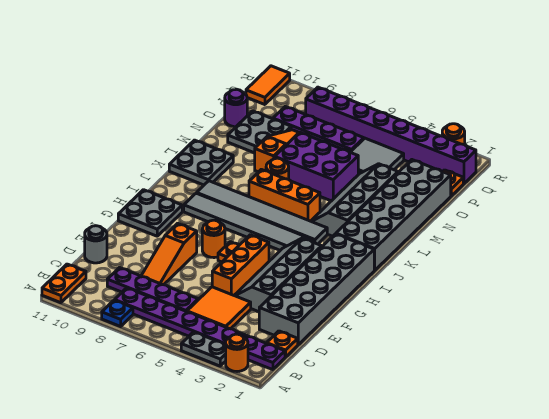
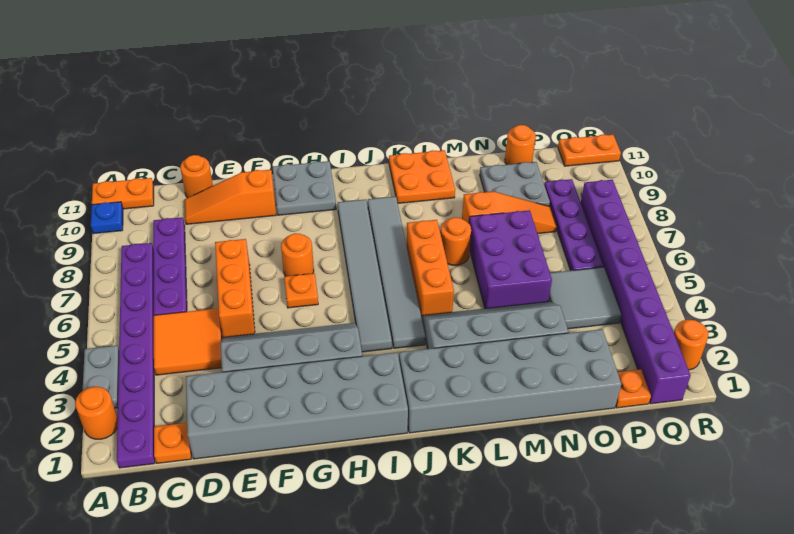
blue 1x1 plate [102,300,133,326] -> blue 1x1 plate moved to [91,202,123,234]
orange 1x3 slope [141,223,197,285] -> orange 1x3 slope moved to [185,170,276,224]
grey 1x1 round brick [85,226,107,263] -> orange 1x1 round brick [180,155,213,198]
orange 1x3 brick [212,235,269,295] -> orange 1x3 brick turned to [215,239,255,337]
grey 2x2 plate [169,140,233,185] -> orange 2x2 plate [389,150,455,203]
purple 1x1 round brick [225,89,247,127] -> orange 1x1 round brick [505,125,536,165]
orange 1x2 tile [246,66,290,105] -> orange 1x2 plate [558,134,621,166]

